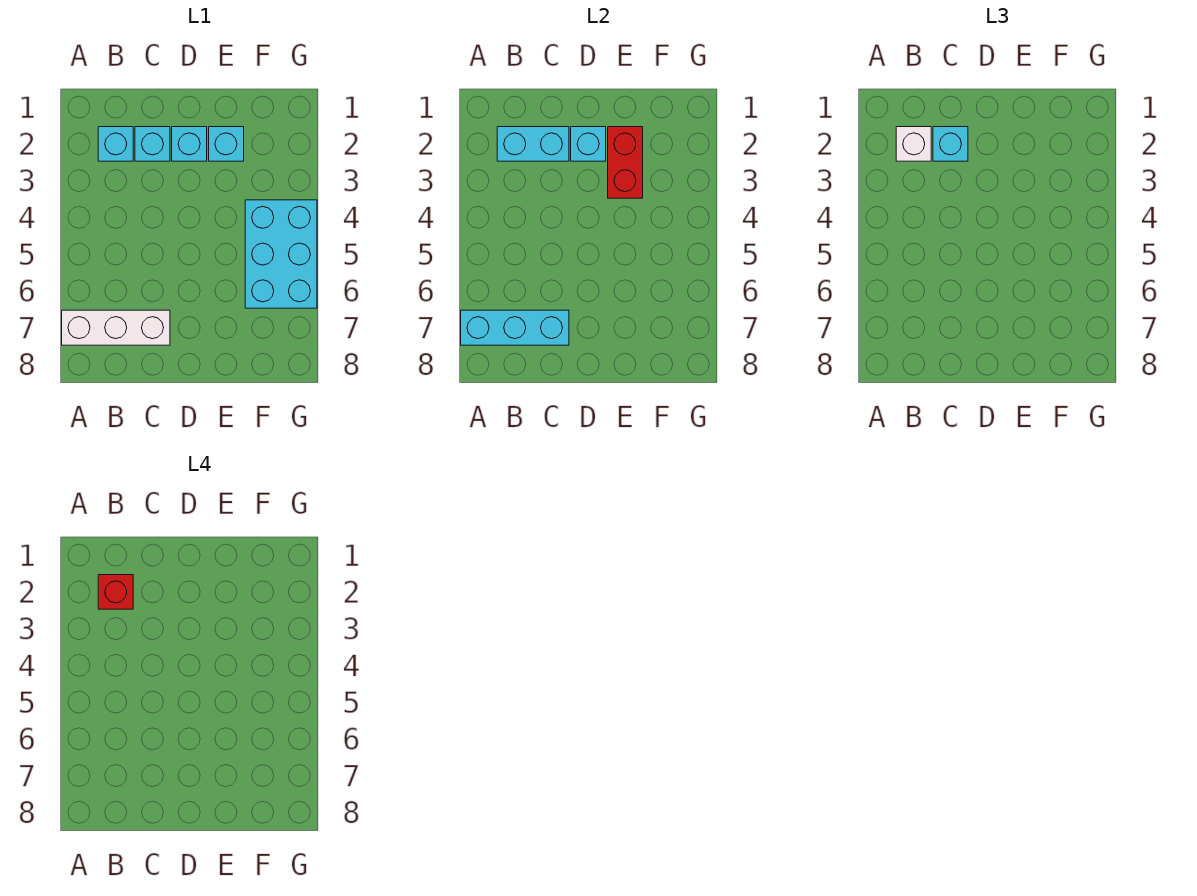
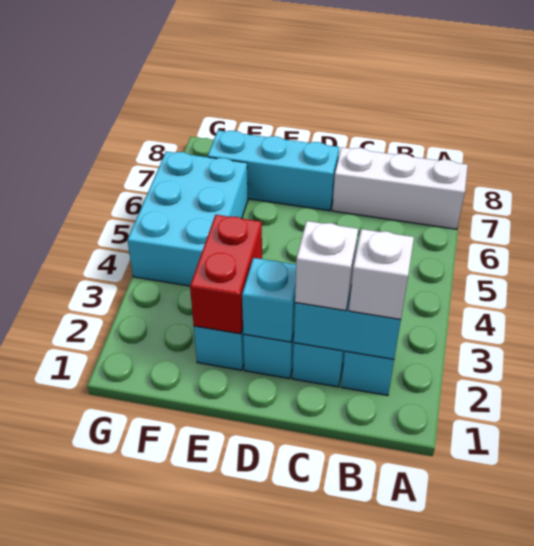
cyan 1x3 brick [461,310,569,345] -> cyan 1x3 brick moved to [208,130,339,211]
red 1x1 brick [98,575,133,609] -> none
cyan 1x1 brick [933,127,968,161] -> white 1x1 brick [295,221,358,311]

